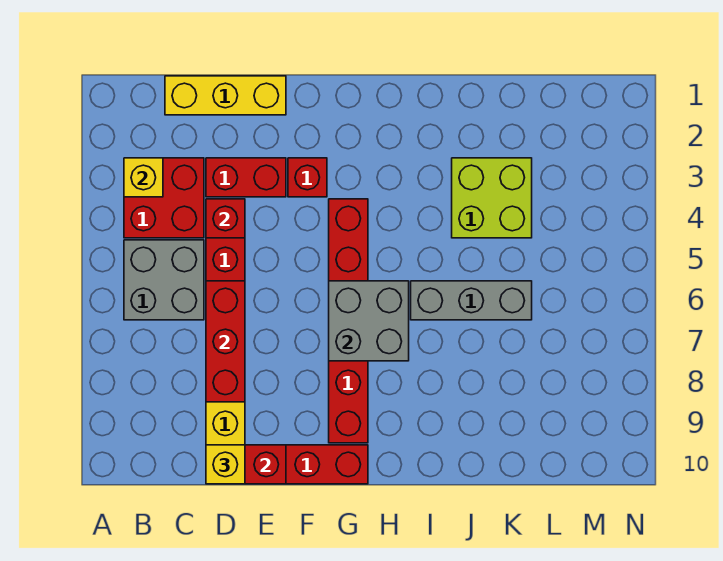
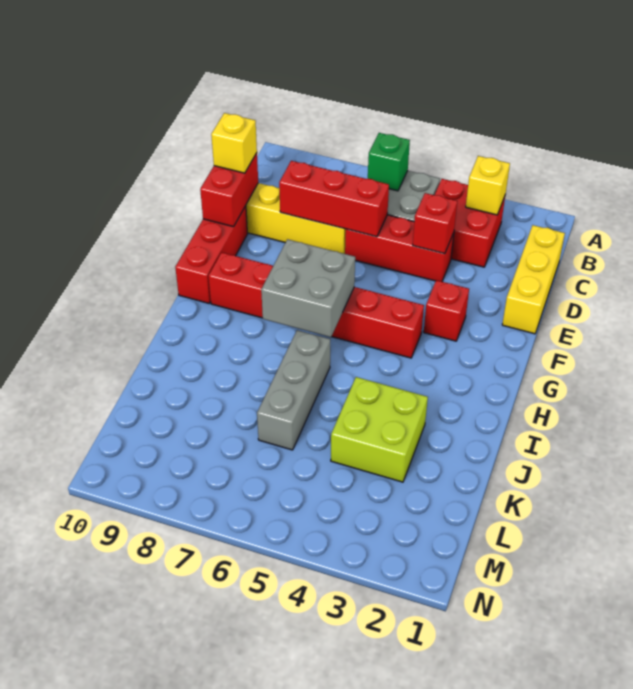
none -> green 1x1 brick [368,133,410,191]
red 1x2 brick [206,158,286,197] -> none

